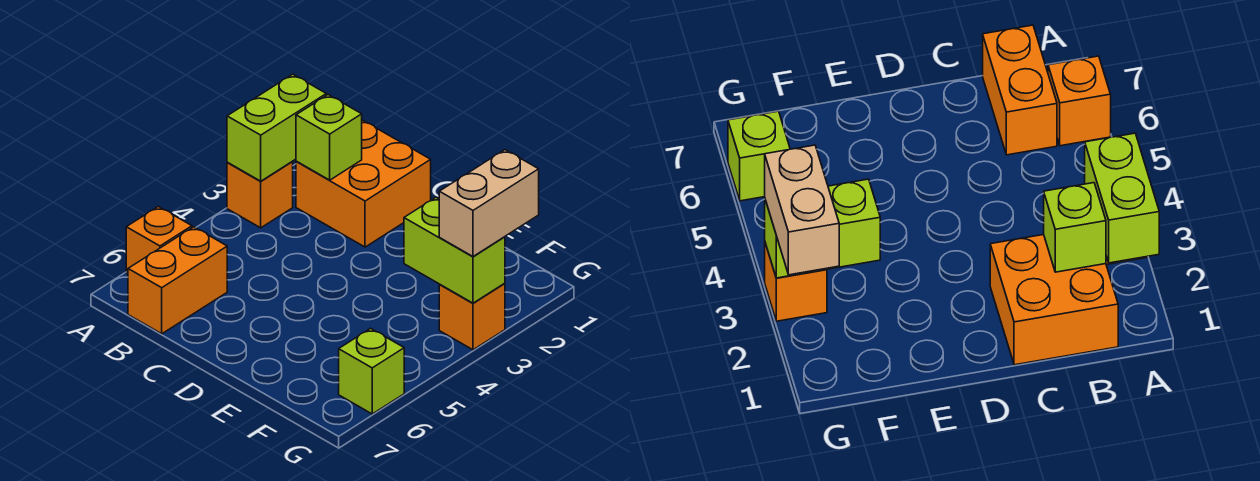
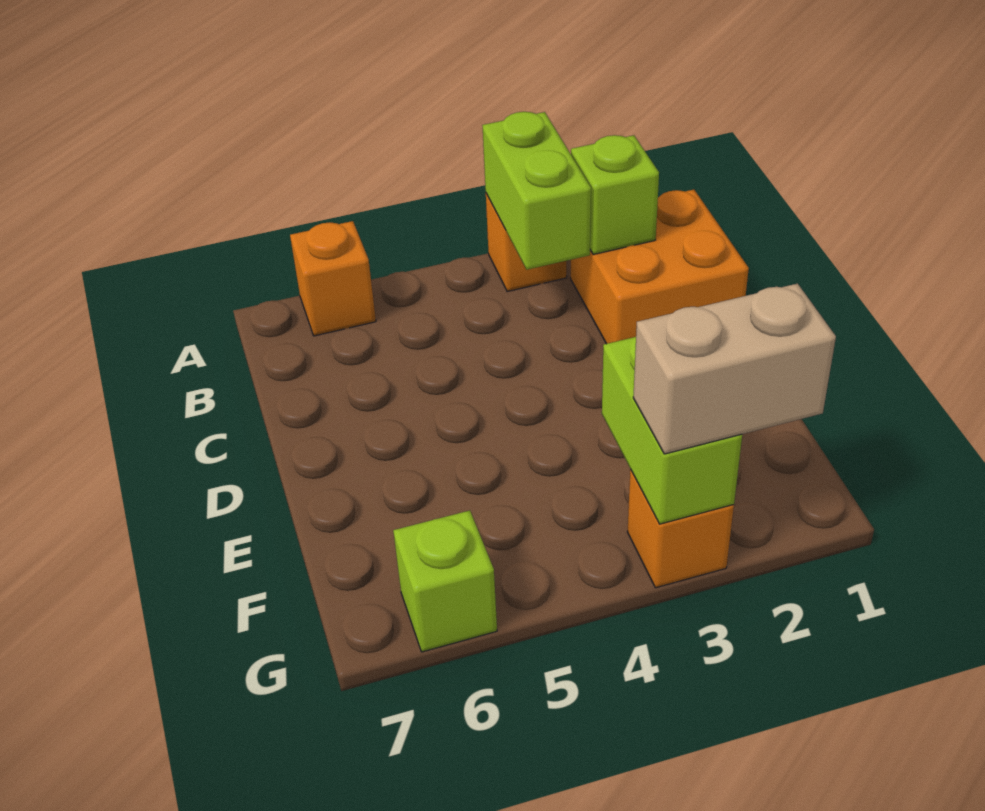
lime 1x2 brick [227,74,326,181] -> lime 1x2 brick turned to [482,112,591,270]
orange 1x2 brick [128,227,227,334] -> none

